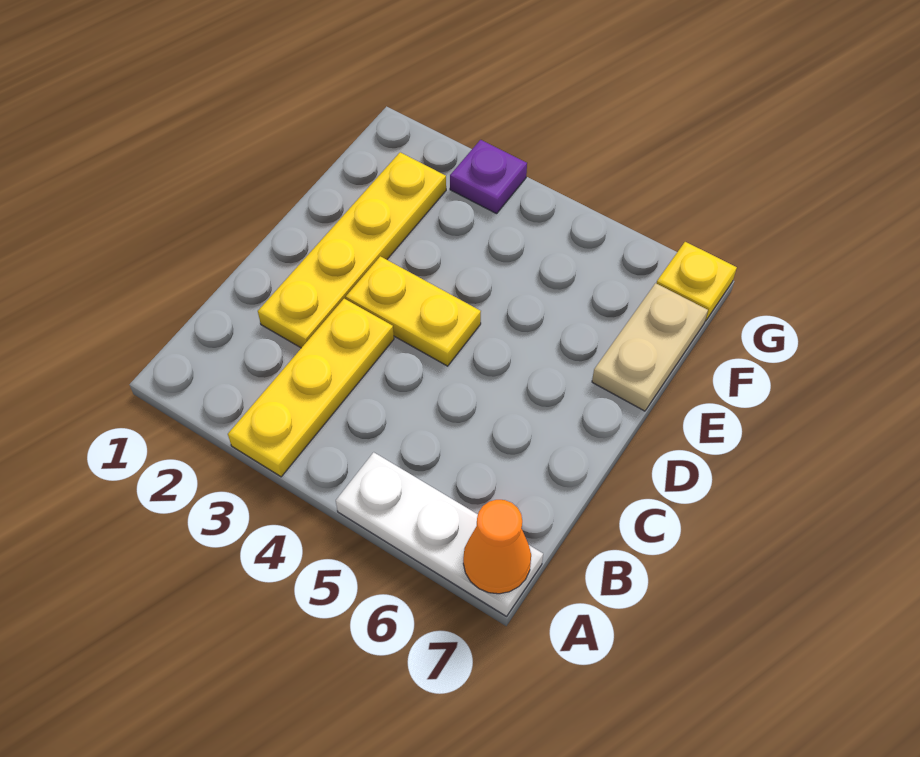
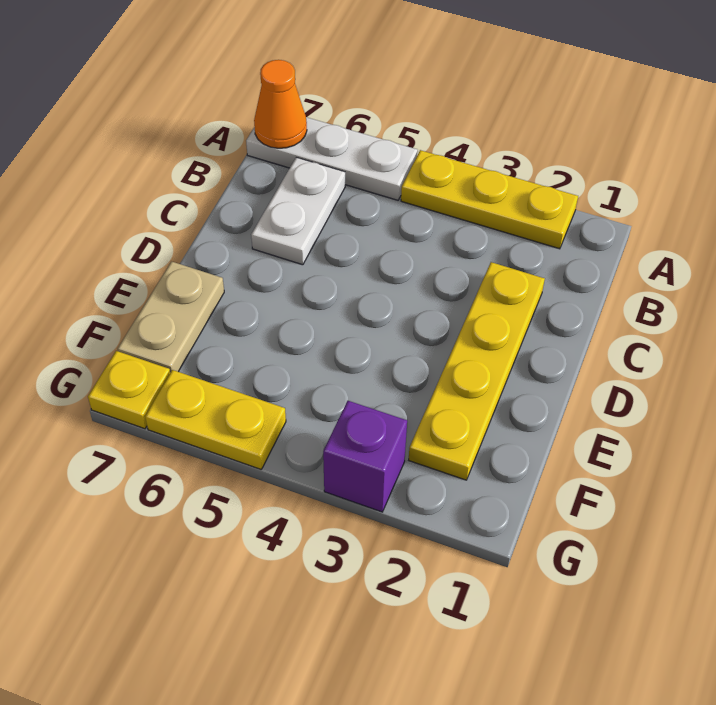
yellow 1x3 plate [228,299,394,477] -> yellow 1x3 plate turned to [401,150,578,249]
none -> white 1x2 plate [251,157,345,265]
yellow 1x2 plate [346,256,481,366] -> yellow 1x2 plate moved to [145,370,286,469]
purple 1x1 plate [450,140,527,214] -> purple 1x1 brick [323,401,407,512]

